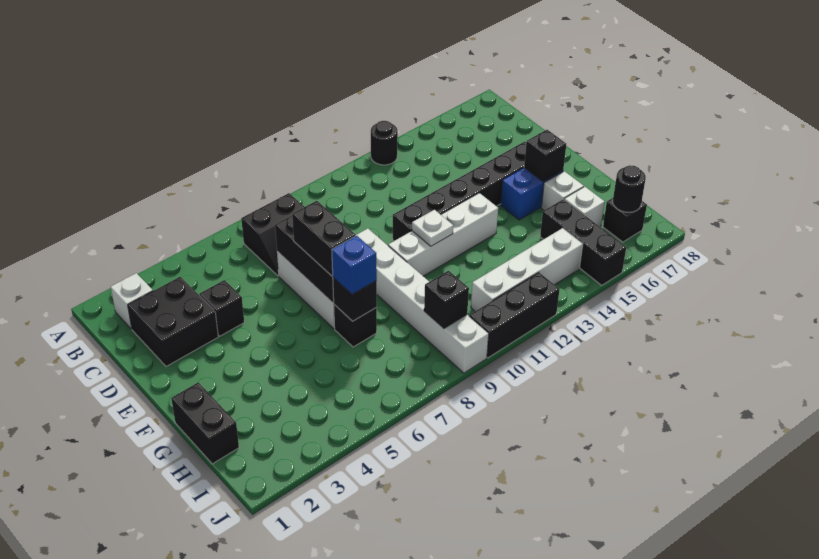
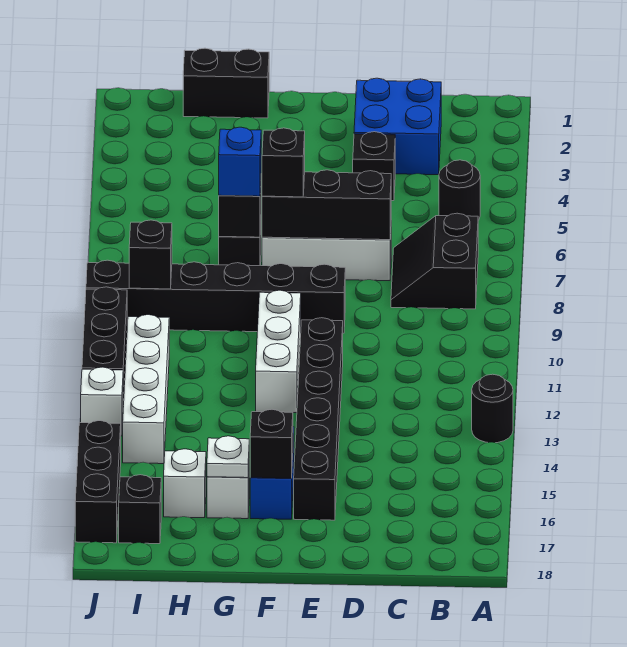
white 1x1 brick [111,273,153,329] -> white 1x1 brick moved to [81,367,123,436]
black 2x2 brick [128,277,218,366] -> blue 2x2 brick [354,78,441,175]
black 1x2 brick [292,201,356,276] -> black 1x1 brick [262,128,305,197]
white 1x6 brick [356,229,489,373] -> black 1x6 brick [86,260,345,333]
white 1x4 brick [388,193,498,276] -> white 1x3 brick [256,290,301,413]
white 1x1 plate [412,210,453,246] -> white 1x1 plate moved to [207,436,249,478]
black 1x3 brick [540,199,626,285] -> black 1x3 brick turned to [75,421,121,543]
black 1x1 round brick [613,165,646,212] -> black 1x1 round brick moved to [439,160,480,221]

